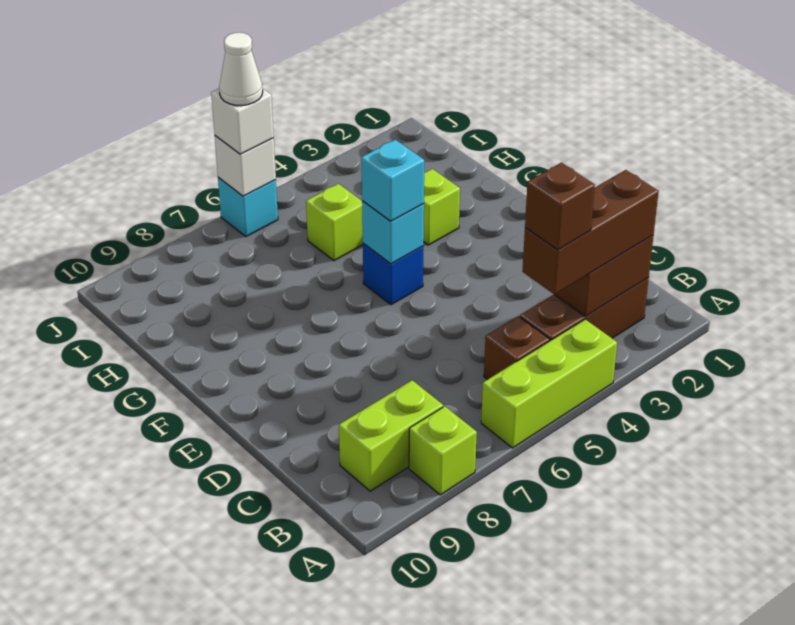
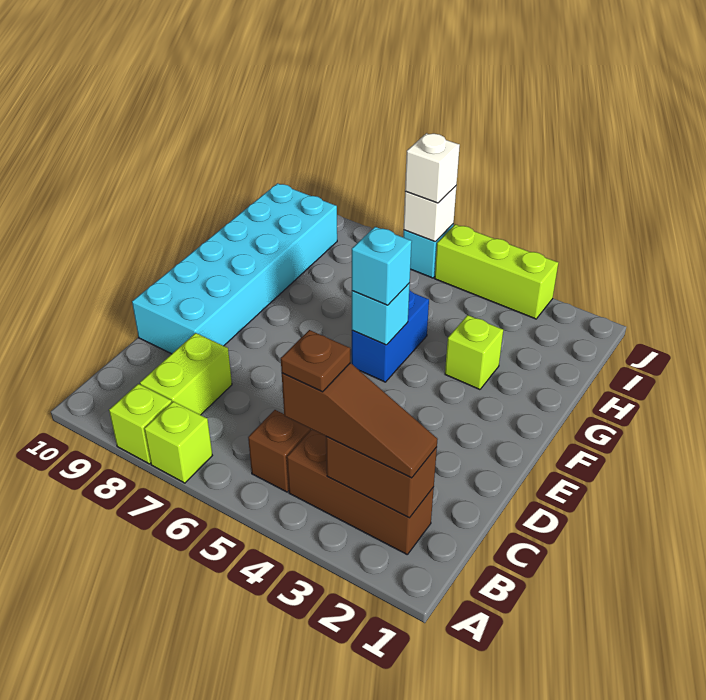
lime 1x3 brick [481,319,617,448] -> lime 1x3 brick moved to [435,224,558,319]
brown 1x3 brick [522,170,659,295] -> brown 1x3 slope [282,363,438,478]
brown 1x1 brick [525,163,595,250] -> brown 1x1 plate [281,330,350,392]
lime 1x2 brick [339,380,443,491] -> lime 1x2 brick turned to [140,333,232,415]
none -> cyan 2x6 brick [132,183,337,354]
blue 1x1 brick [363,243,423,305] -> blue 1x2 brick [352,290,429,382]
lime 1x1 brick [306,184,363,261] -> lime 1x1 brick moved to [144,401,212,483]
white 1x1 cone [219,33,263,106] -> none

